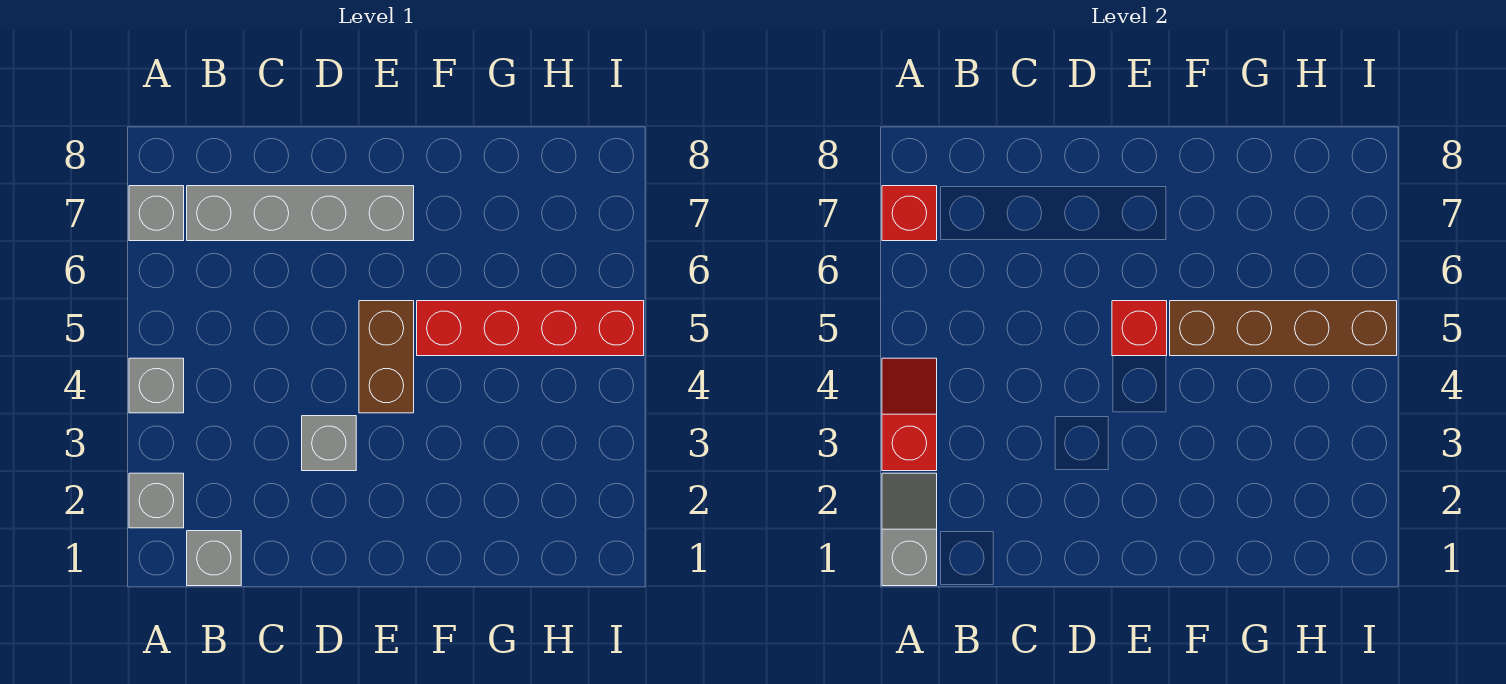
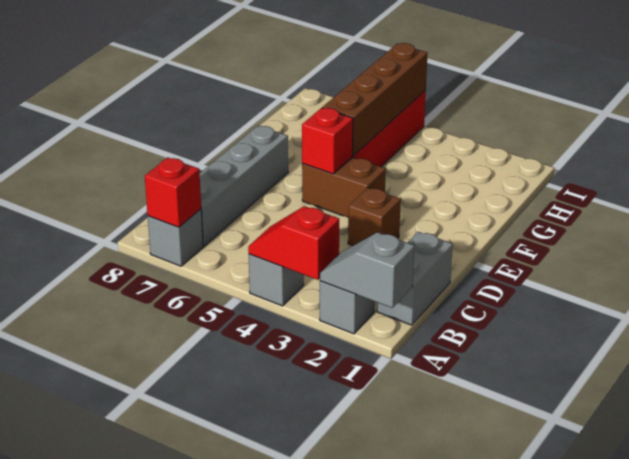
grey 1x1 brick [187,531,241,586] -> grey 1x2 brick [377,232,453,325]
grey 1x1 brick [302,416,356,471] -> brown 1x1 brick [348,188,401,246]

